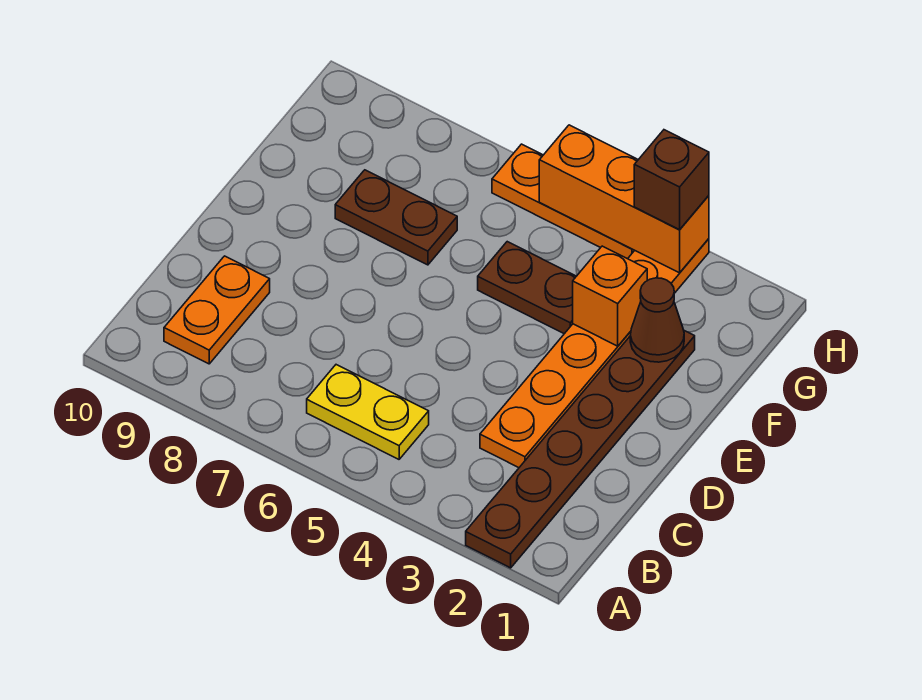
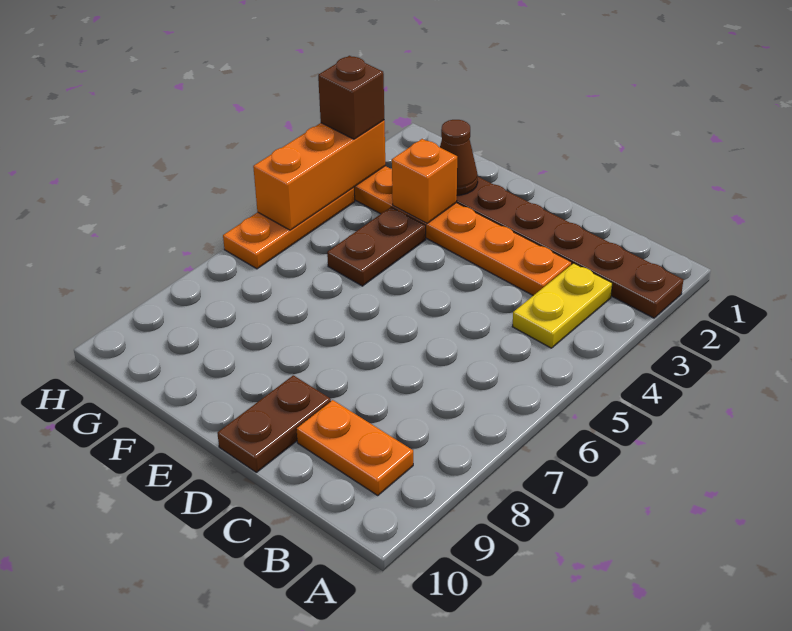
yellow 1x2 plate [307,365,429,459] -> yellow 1x2 plate moved to [512,263,612,348]
brown 1x2 plate [335,170,457,265] -> brown 1x2 plate moved to [217,375,331,472]

